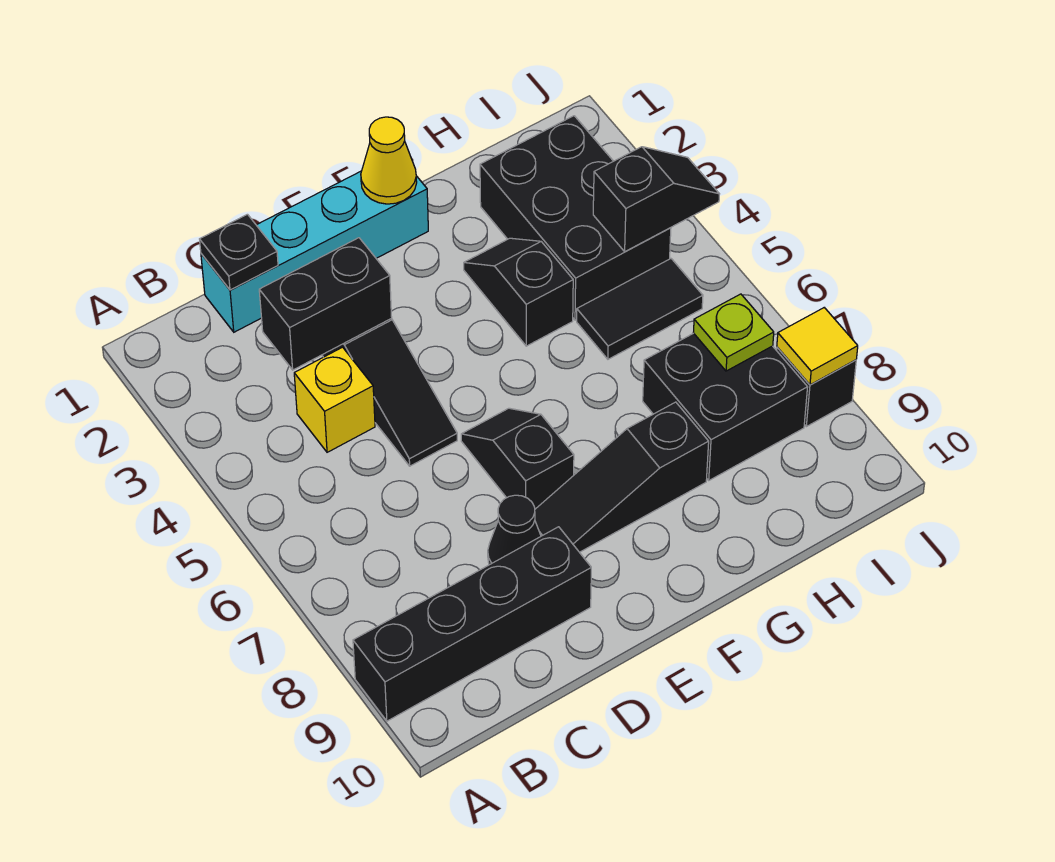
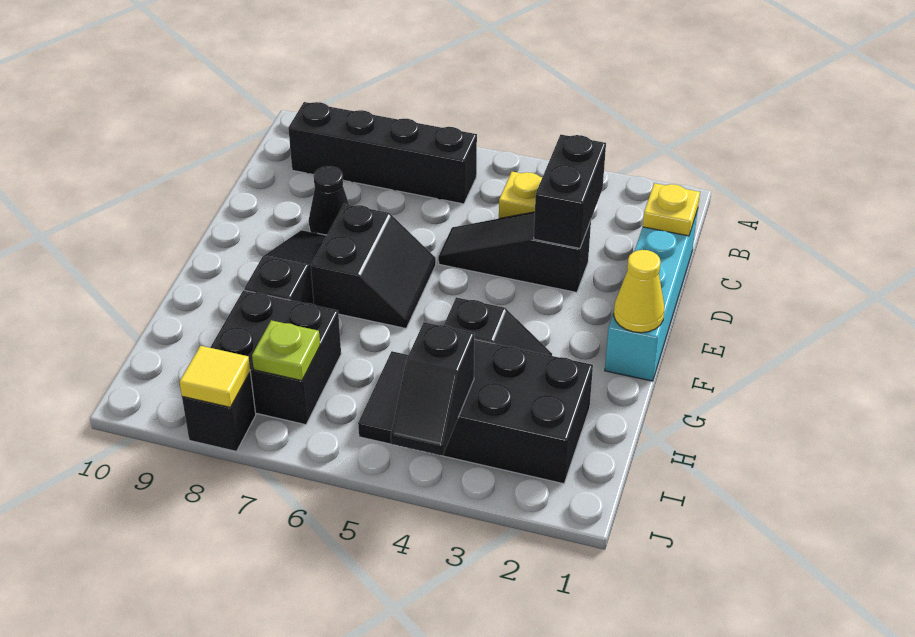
black 1x4 brick [353,527,591,721] -> black 1x4 brick turned to [288,102,477,204]
black 1x1 plate [200,214,278,290] -> yellow 1x1 plate [643,183,700,236]
black 1x2 slope [461,408,574,509] -> black 2x2 slope [311,204,436,328]

